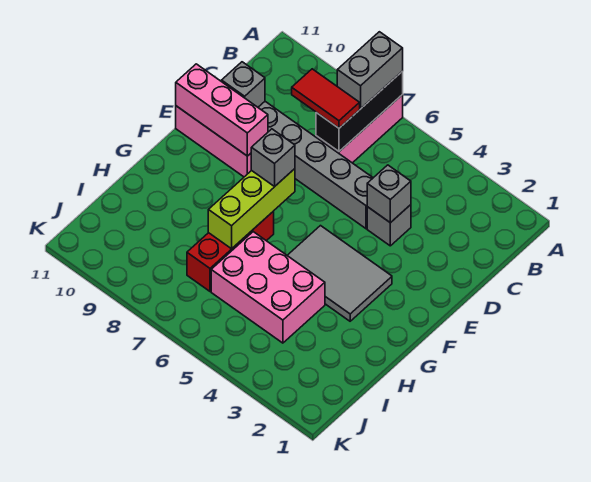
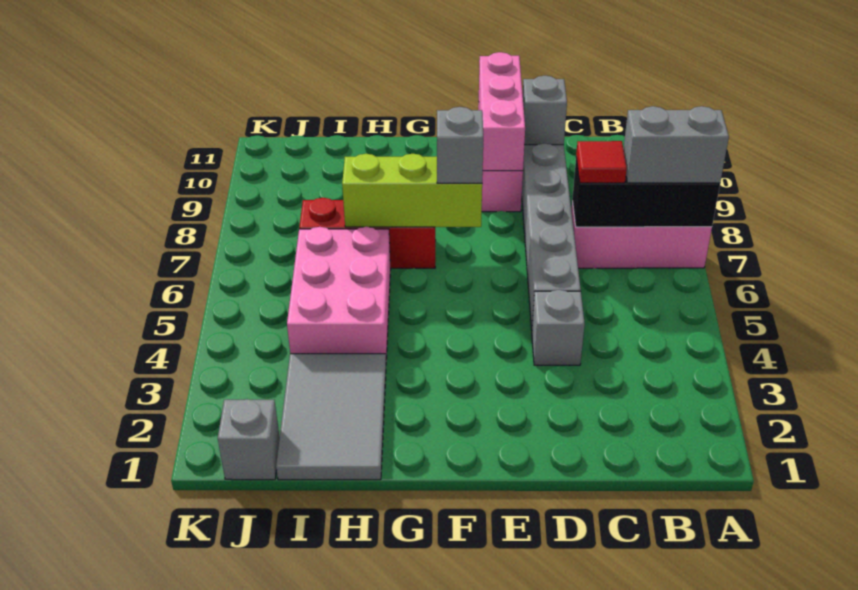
red 1x2 tile [292,69,360,128] -> red 1x1 tile [576,141,627,183]
grey 1x1 brick [367,165,411,223] -> grey 1x1 brick moved to [218,399,280,480]
grey 2x3 tile [287,226,392,321] -> grey 2x3 tile moved to [276,354,386,480]

